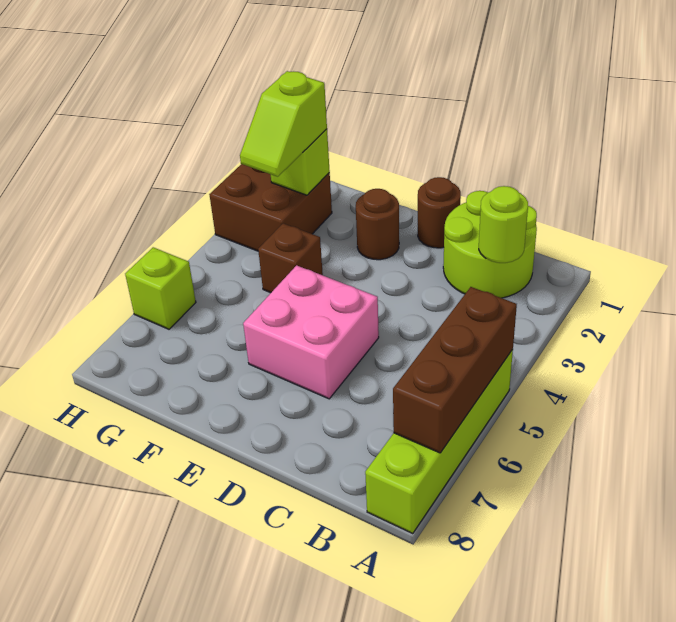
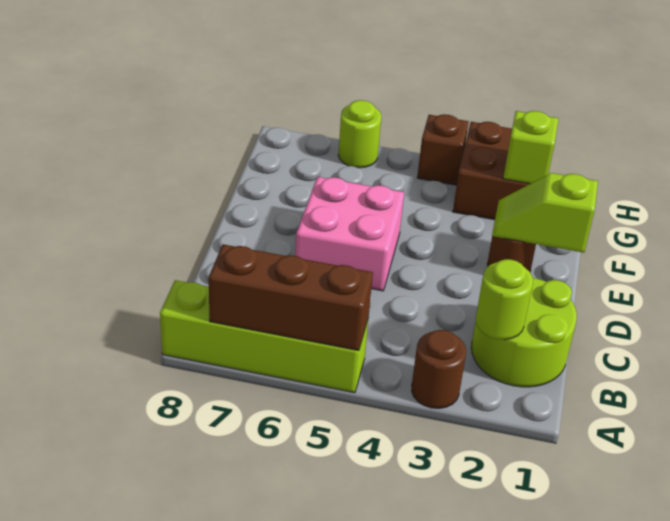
brown 1x1 round brick [418,177,461,248] -> brown 1x1 round brick moved to [412,330,466,408]
brown 1x1 brick [258,223,323,293] -> brown 1x1 brick moved to [417,114,469,185]
lime 1x2 slope [240,71,327,177] -> lime 1x2 slope moved to [492,173,598,253]
lime 1x1 brick [125,247,196,329] -> lime 1x1 round brick [338,100,381,168]

